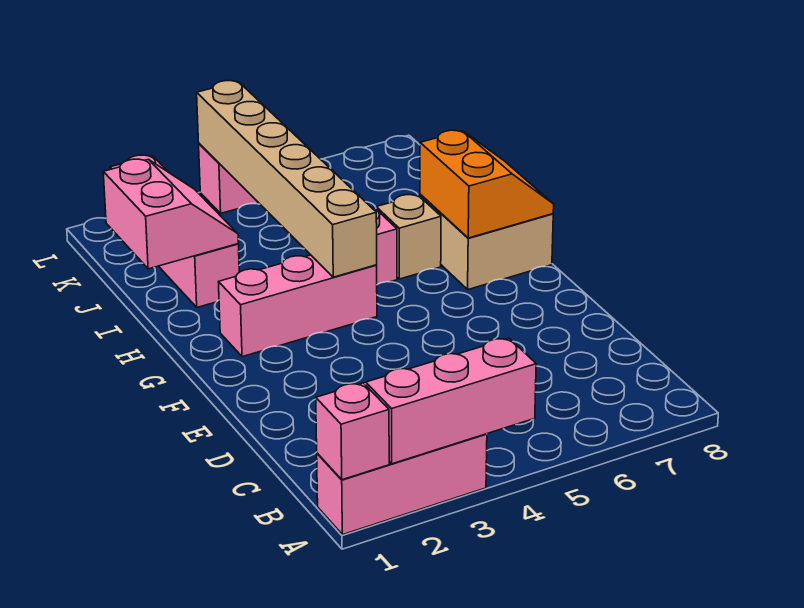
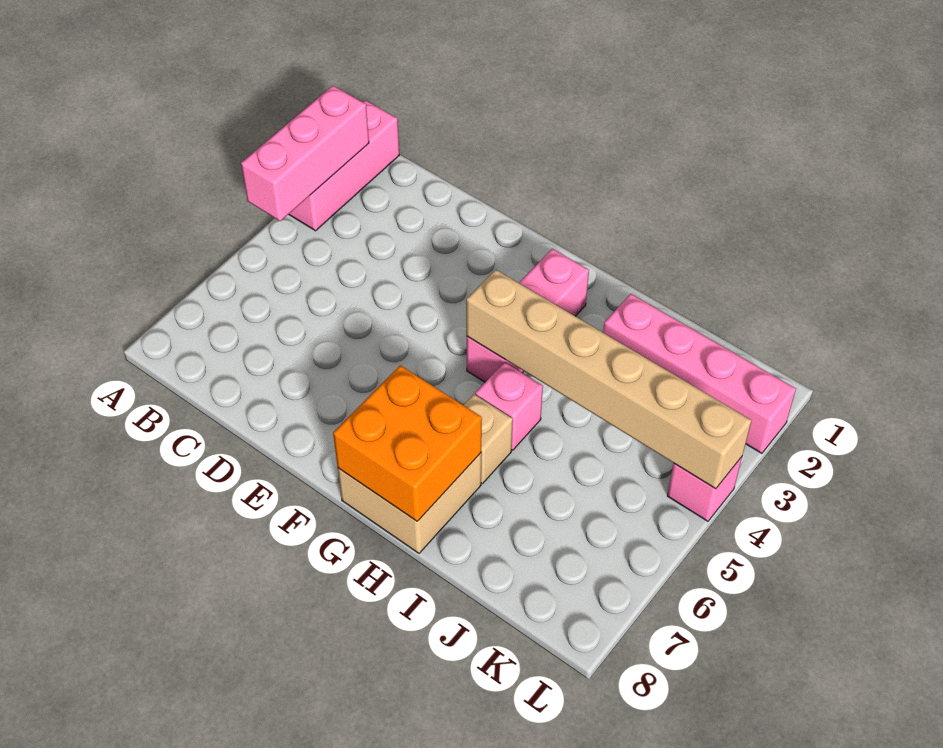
pink 1x1 brick [316,383,389,480] -> none
orange 2x2 slope [420,130,554,238] -> orange 2x2 brick [333,365,482,521]
pink 2x2 slope [103,159,238,269] -> none

